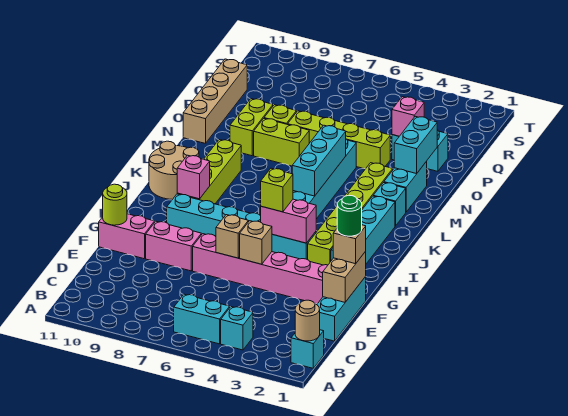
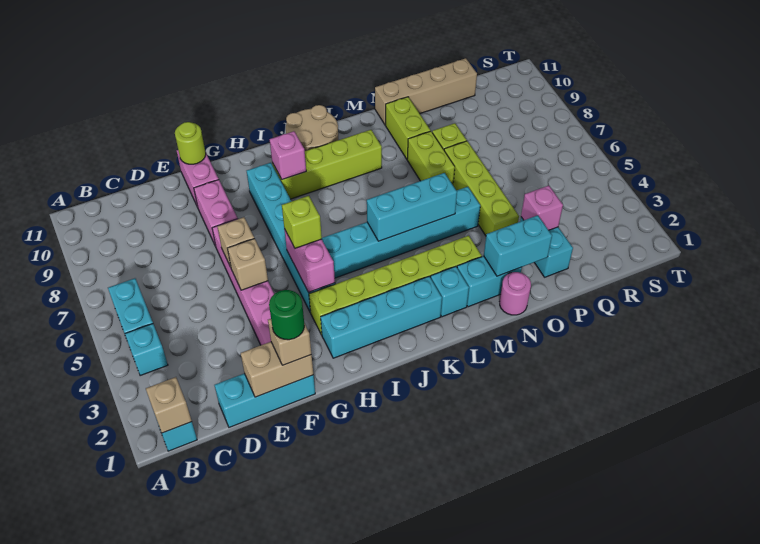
tan 1x1 round brick [295,300,320,341] -> tan 1x1 brick [146,377,192,433]
none -> pink 1x1 round brick [500,272,531,315]
lime 1x2 brick [230,99,273,156] -> lime 1x2 brick turned to [385,97,431,159]

